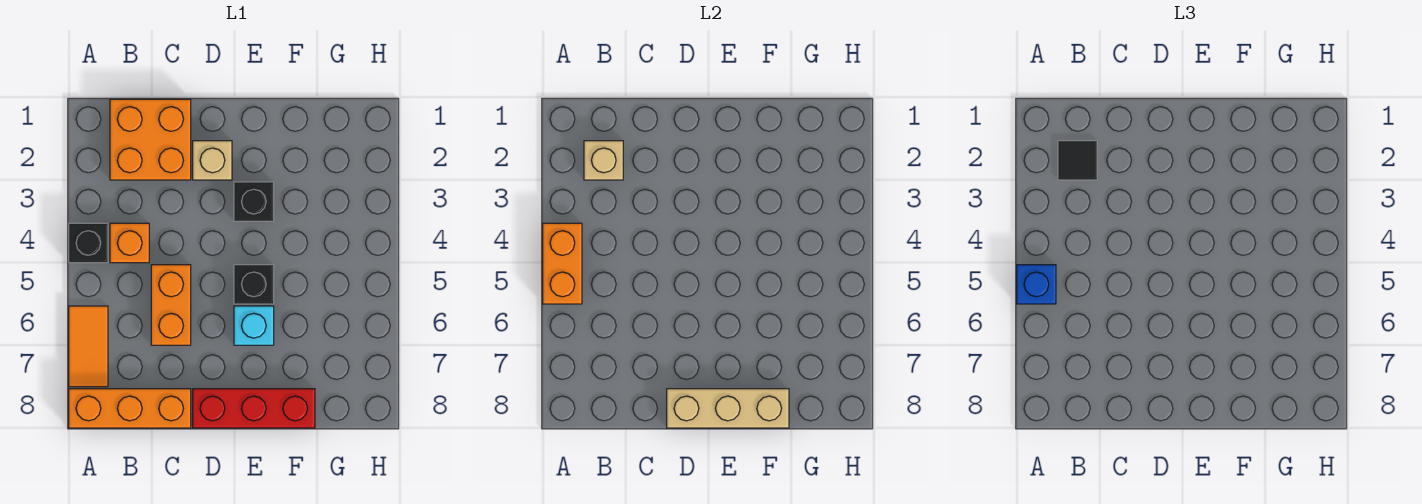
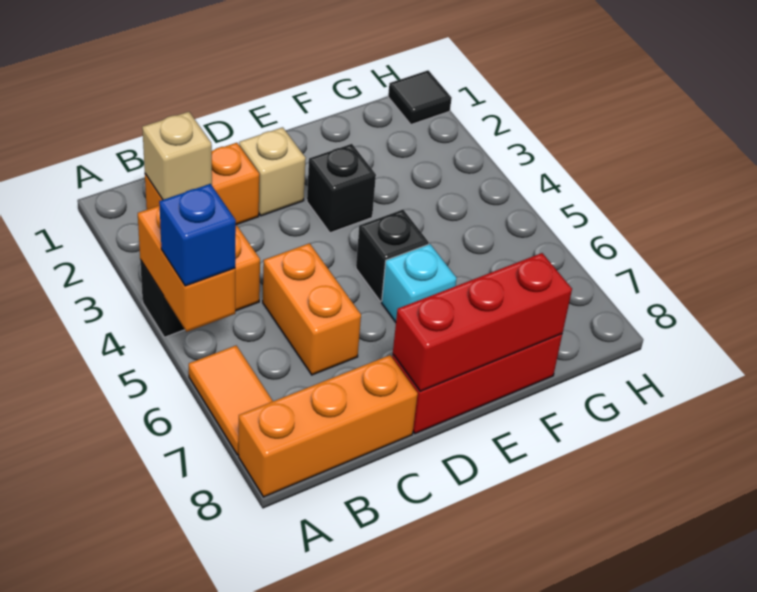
orange 2x2 brick [110,99,191,180] -> orange 1x2 brick [145,143,259,225]
black 1x1 tile [1058,141,1097,180] -> black 1x1 tile moved to [388,70,452,124]
tan 1x3 brick [667,389,789,428] -> red 1x3 brick [393,253,572,391]

